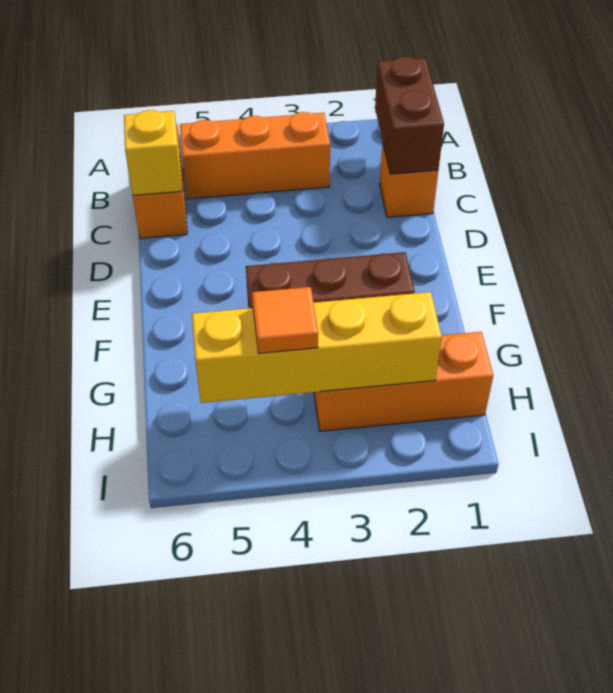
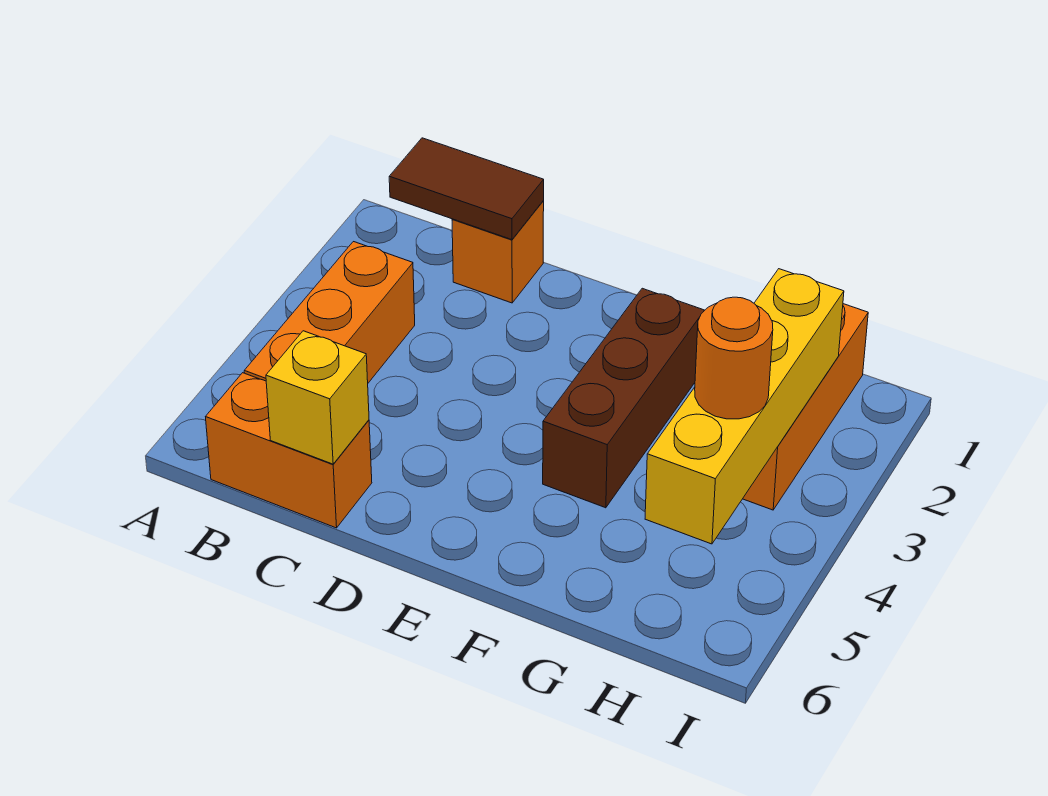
brown 1x2 brick [375,56,444,174] -> brown 1x2 tile [389,138,544,240]
orange 1x1 tile [252,287,318,353] -> orange 1x1 round brick [695,297,773,419]

